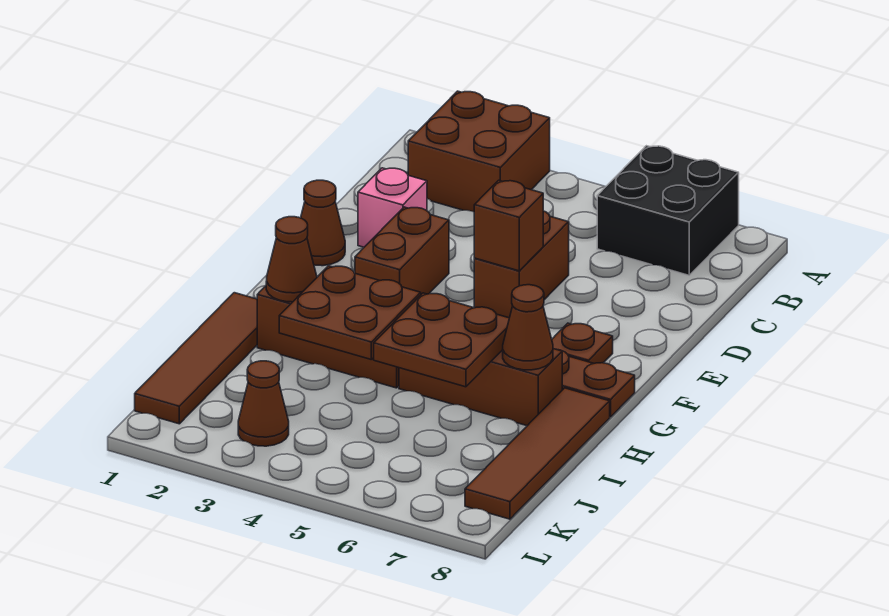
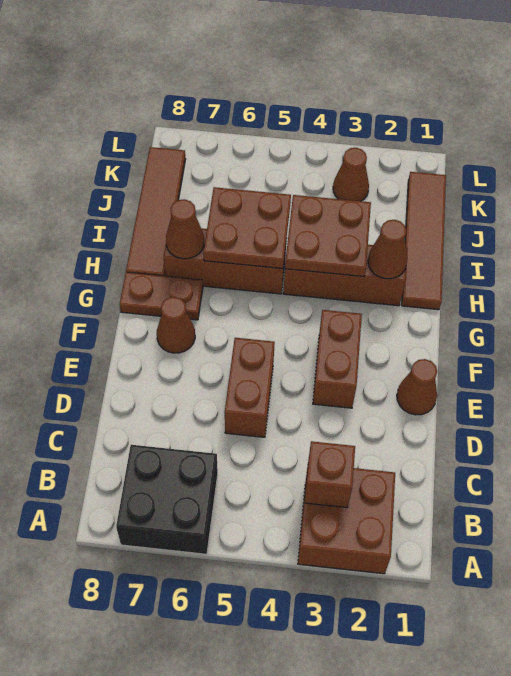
pink 1x1 brick [358,168,427,247] -> none
brown 1x1 brick [474,180,543,271] -> brown 1x1 brick moved to [304,441,355,508]
brown 1x1 plate [552,323,613,363] -> brown 1x1 cone [157,297,195,353]

